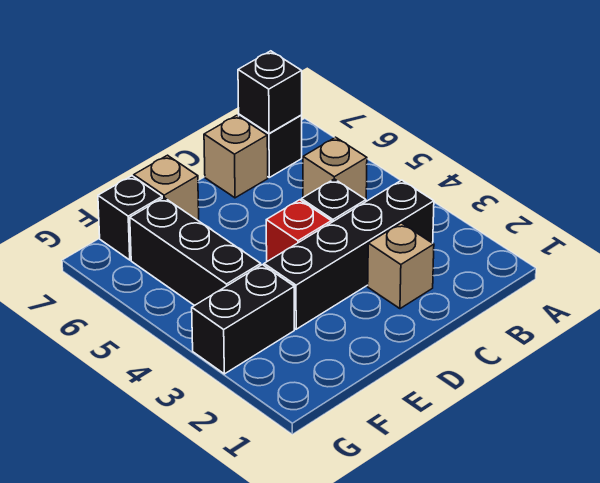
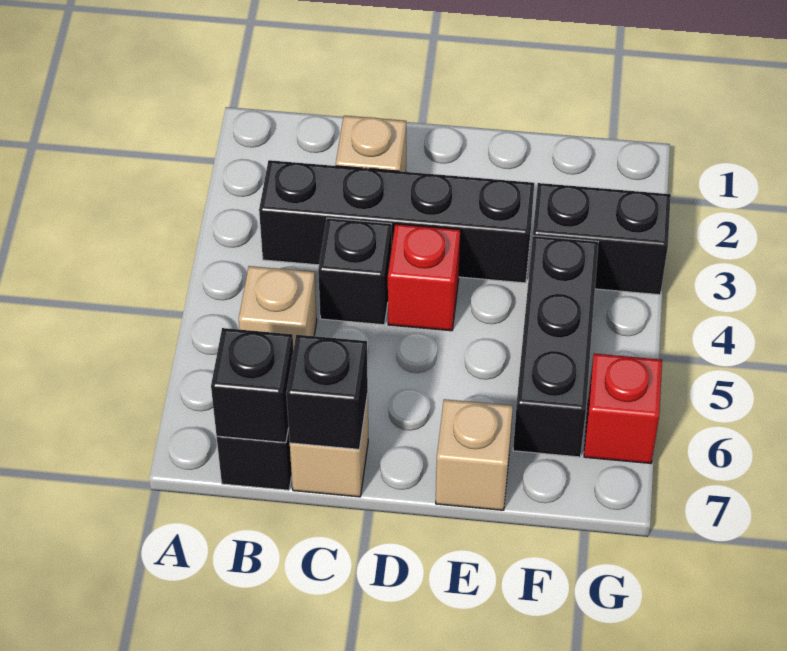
black 1x1 brick [98,176,162,260] -> black 1x1 brick moved to [286,335,368,449]
none -> red 1x1 brick [584,354,662,463]

